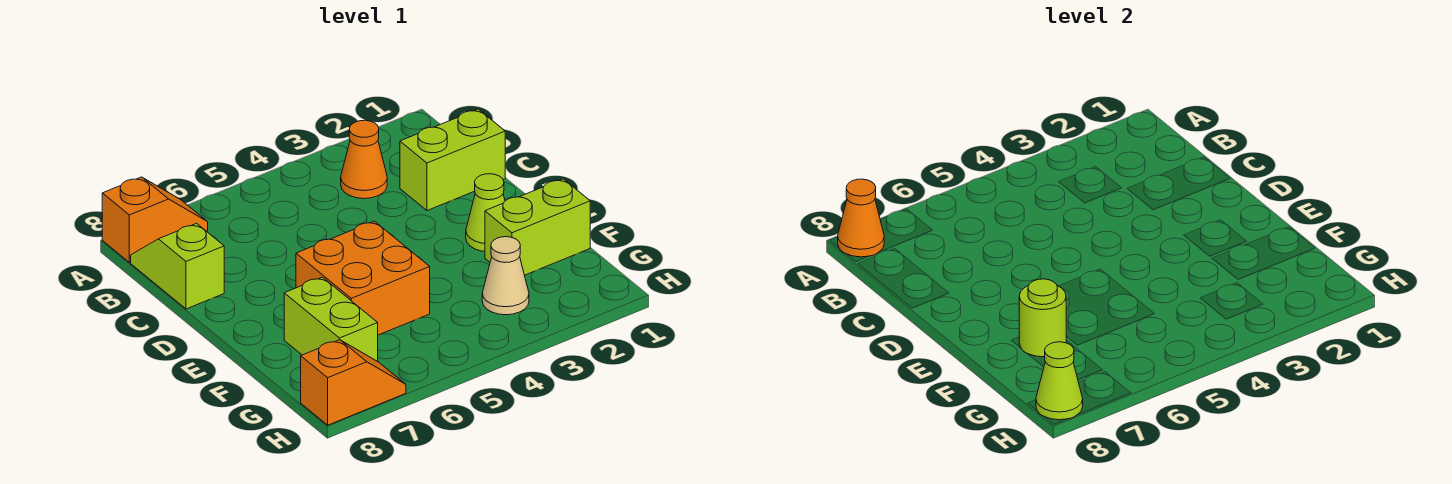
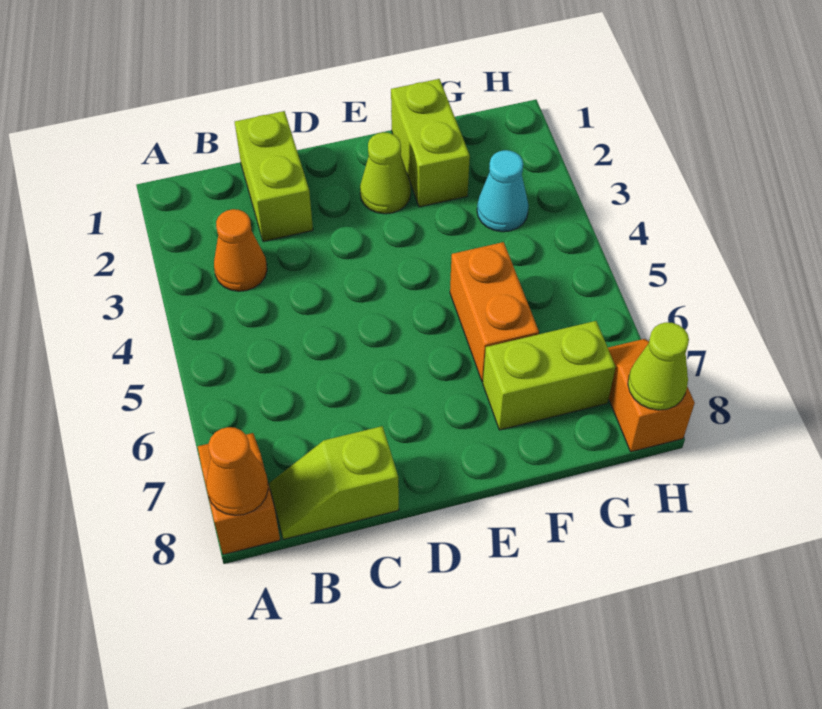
orange 2x2 brick [296,221,430,335] -> orange 1x2 brick [450,242,539,382]
lime 1x1 round brick [1019,279,1066,357] -> none
tan 1x1 cone [482,237,529,315] -> cyan 1x1 cone [477,150,529,232]

